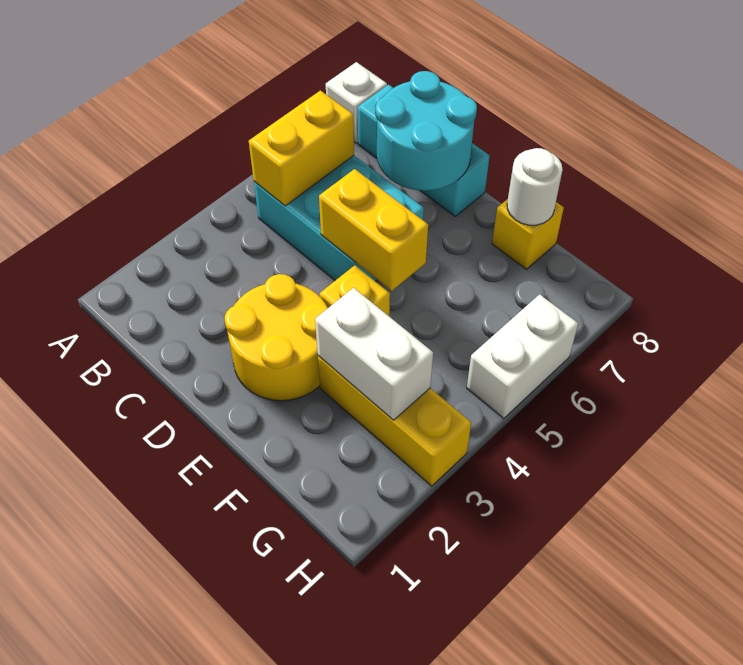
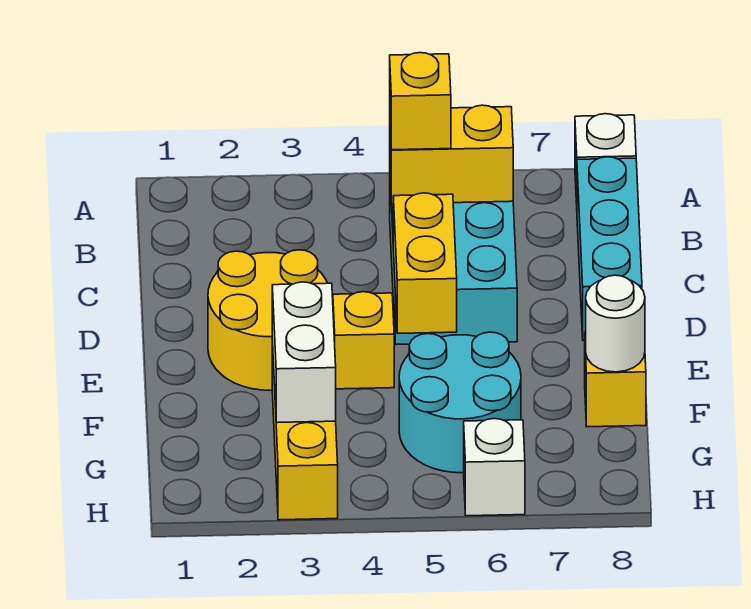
none -> yellow 1x1 brick [390,53,451,150]
cyan 2x2 round brick [375,71,477,191] -> cyan 2x2 round brick moved to [399,332,521,473]
white 1x2 brick [467,294,578,418] -> white 1x1 brick [464,419,525,516]

